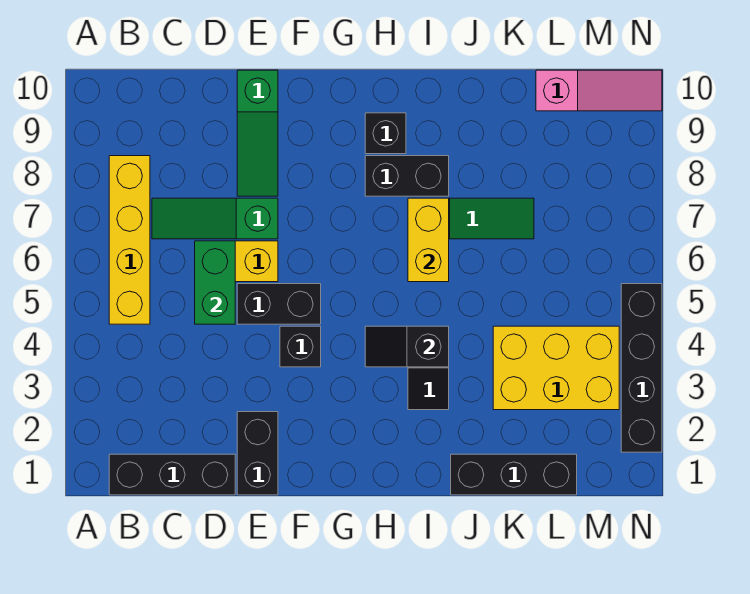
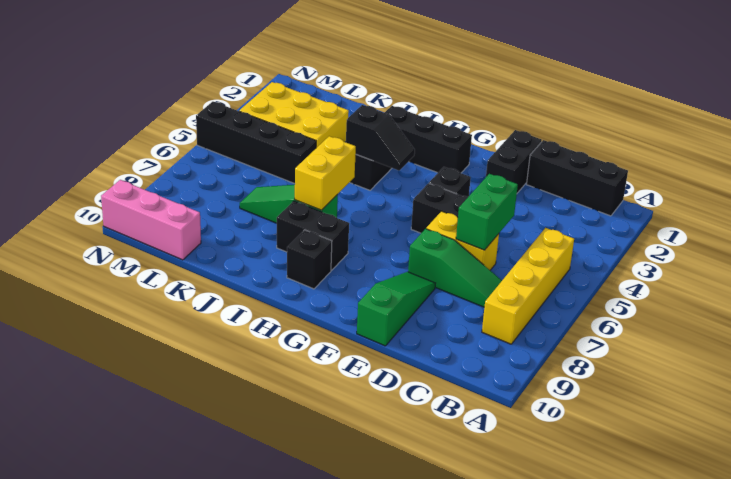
black 1x3 brick [451,454,577,495] -> black 1x3 brick moved to [384,106,472,173]
pink 1x3 slope [536,70,662,111] -> pink 1x3 brick [101,180,201,260]
black 1x4 brick [621,284,662,452] -> black 1x4 brick turned to [196,102,316,184]

